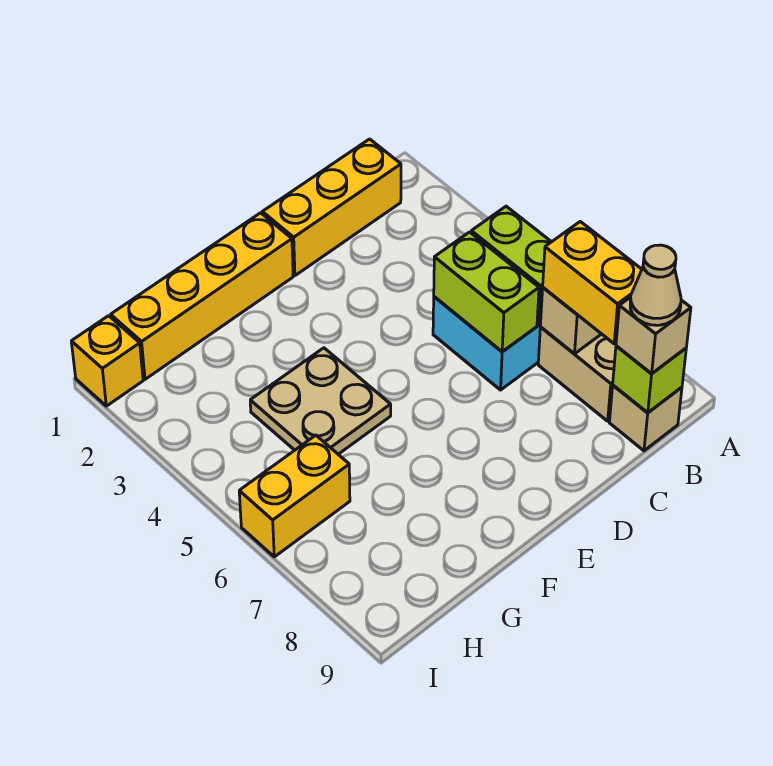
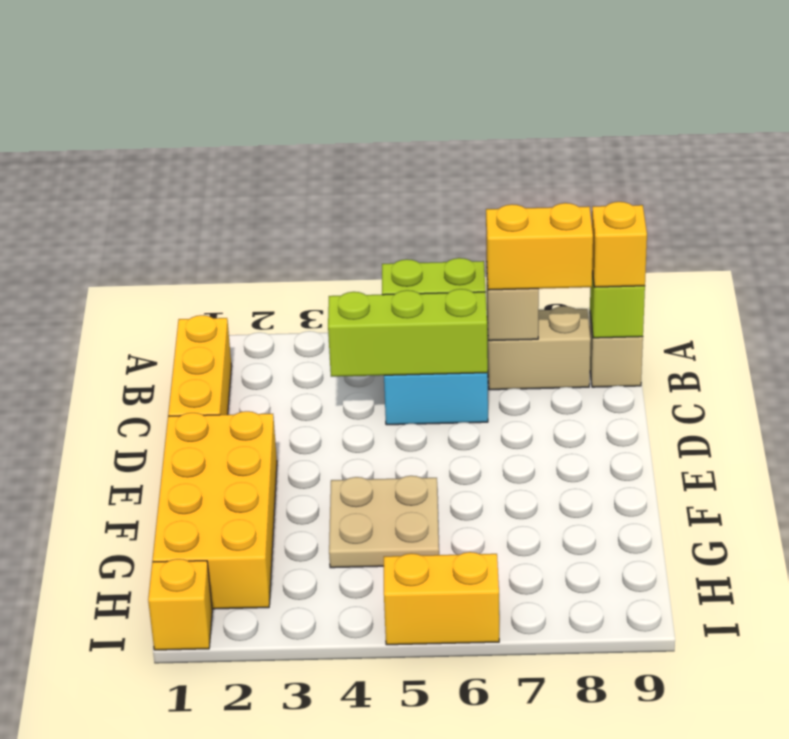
tan 1x1 brick [616,297,691,373] -> yellow 1x1 brick [592,202,647,287]
tan 1x1 cone [630,245,681,325] -> none
lime 1x2 brick [434,232,539,352] -> lime 1x3 brick [328,289,488,377]
yellow 1x4 brick [111,213,293,379] -> yellow 2x4 brick [152,411,277,609]
yellow 1x2 brick [239,435,350,557] -> yellow 1x2 brick turned to [384,552,499,645]

